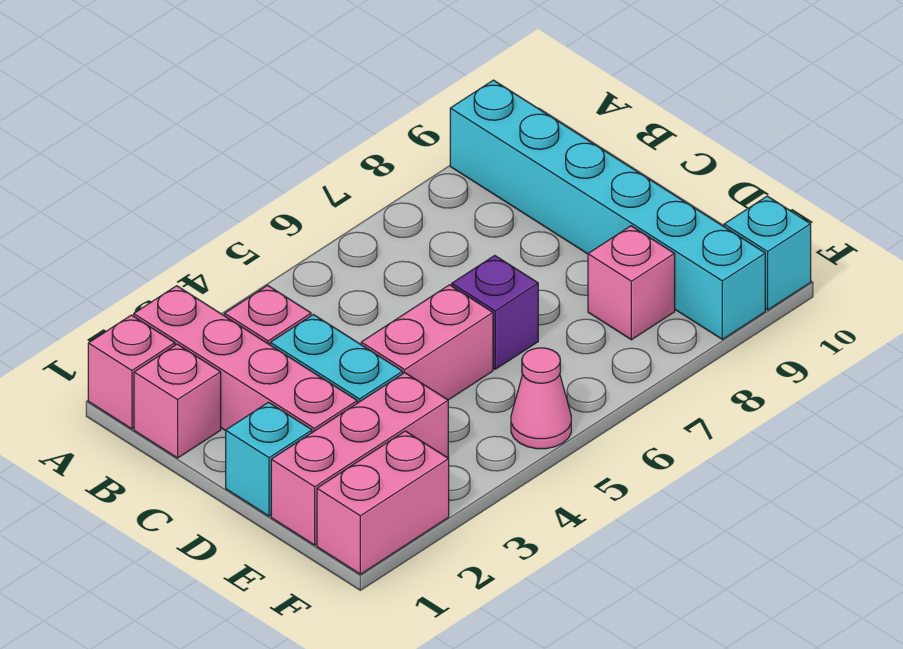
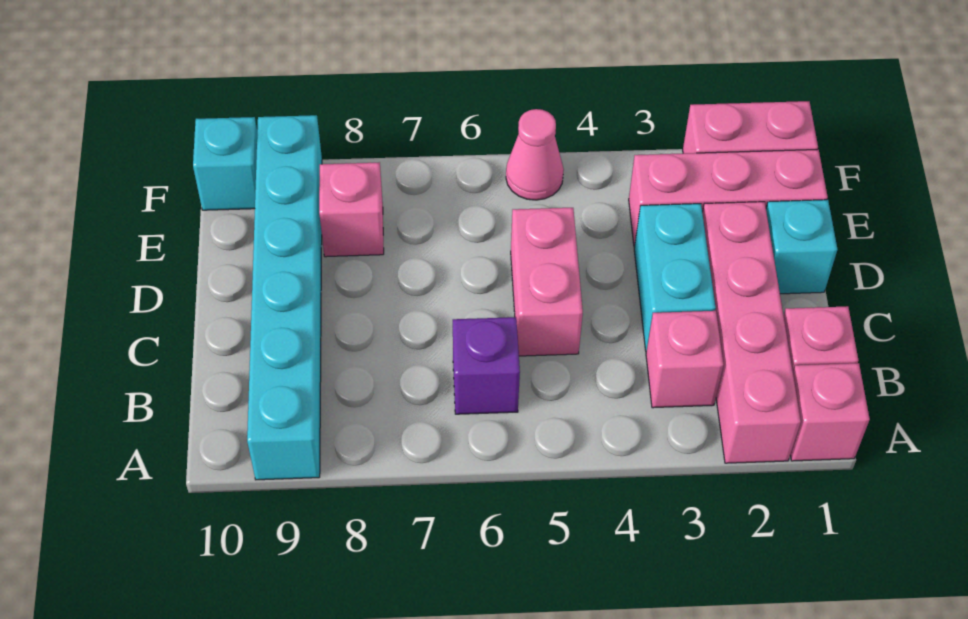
pink 1x2 brick [361,285,493,400] -> pink 1x2 brick turned to [511,208,583,356]
purple 1x1 brick [452,256,538,369] -> purple 1x1 brick moved to [453,317,520,414]

